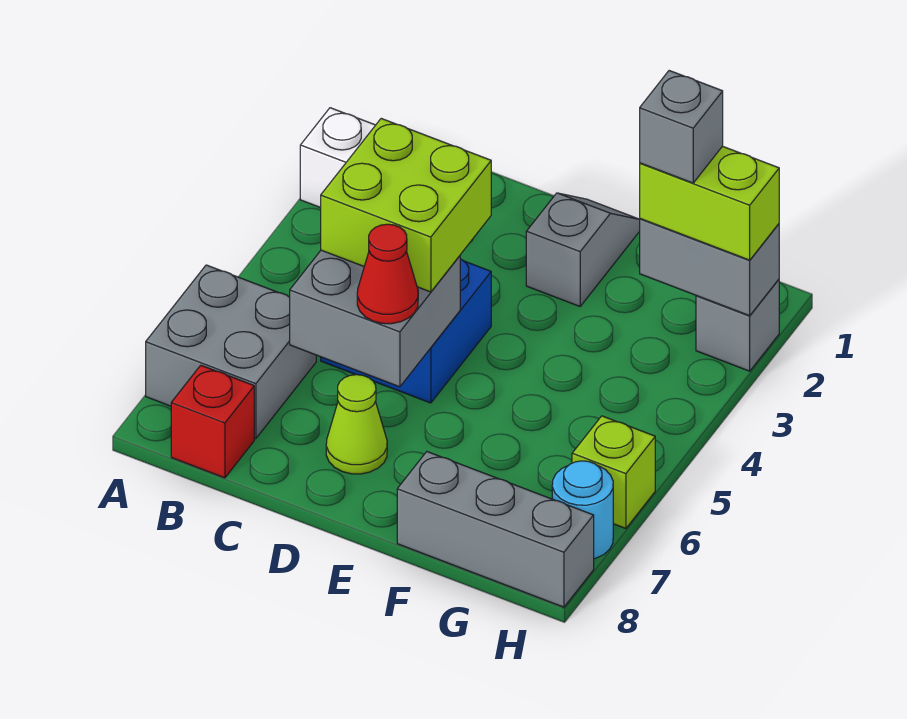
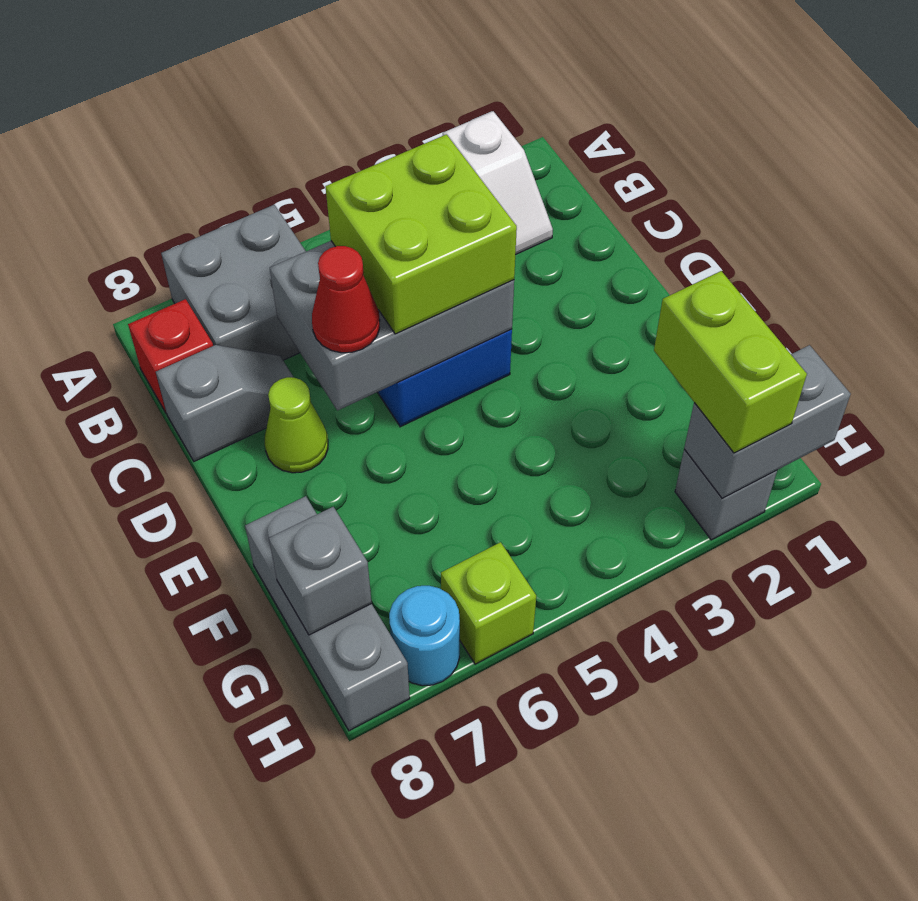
grey 2x2 brick [290,250,460,387] -> grey 2x3 brick [270,241,514,410]
grey 1x2 slope [526,193,640,306] -> grey 1x2 slope moved to [156,345,294,461]
grey 1x2 brick [640,219,779,316] -> grey 1x2 brick turned to [684,345,851,498]
grey 1x1 brick [640,71,723,183] -> grey 1x1 brick moved to [269,507,372,635]

